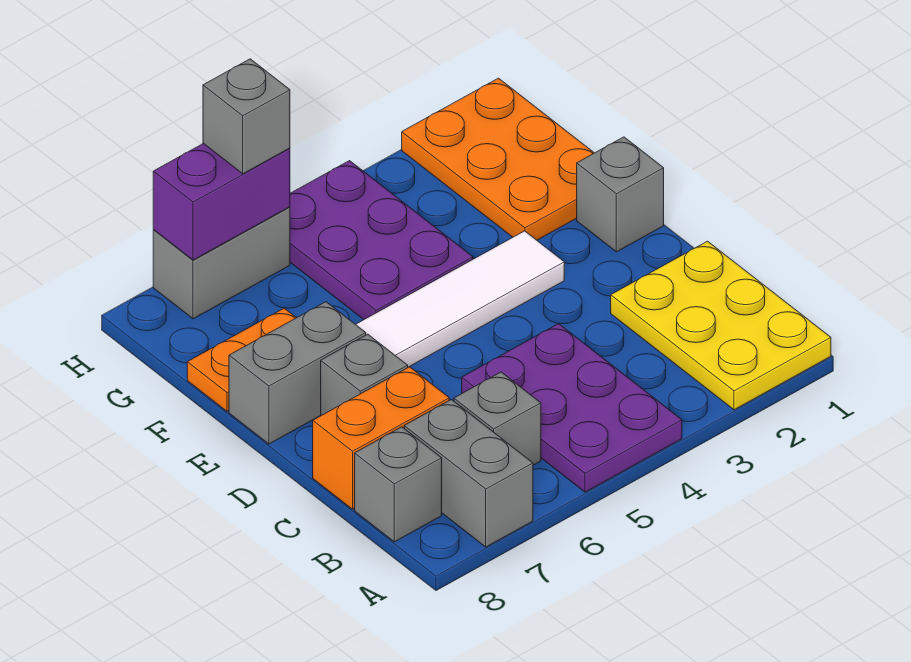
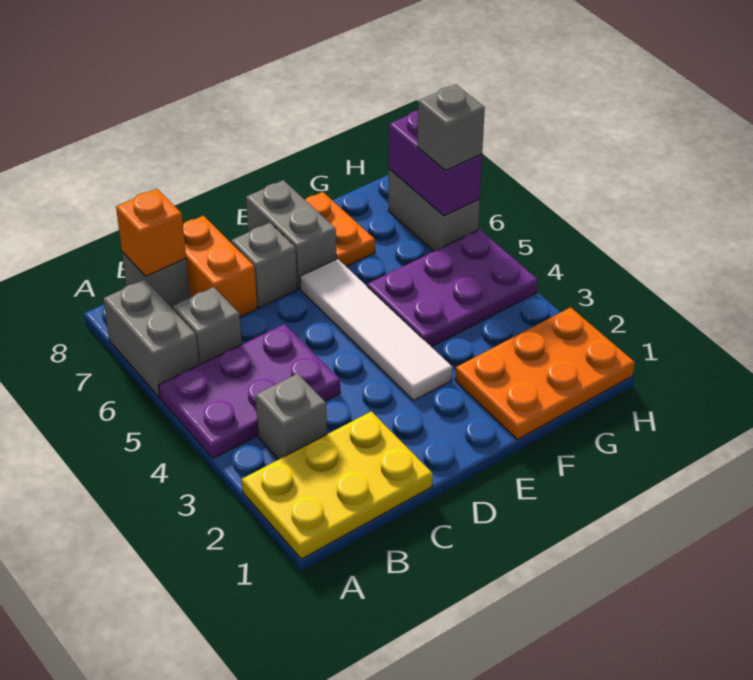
grey 1x2 brick [404,400,533,547] -> grey 1x2 brick turned to [103,279,199,397]
none -> orange 1x1 brick [116,189,186,276]
grey 1x1 brick [577,137,664,252] -> grey 1x1 brick moved to [256,374,327,459]

